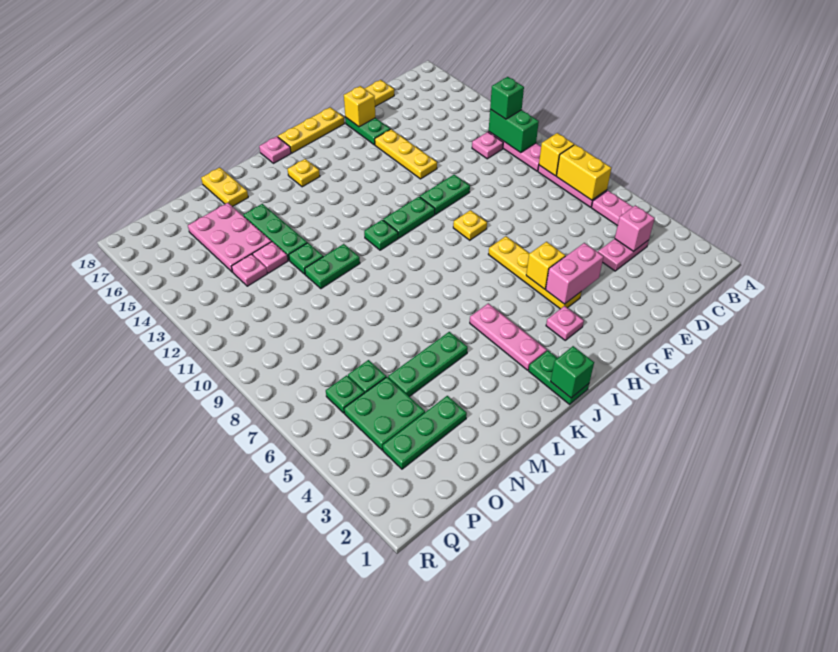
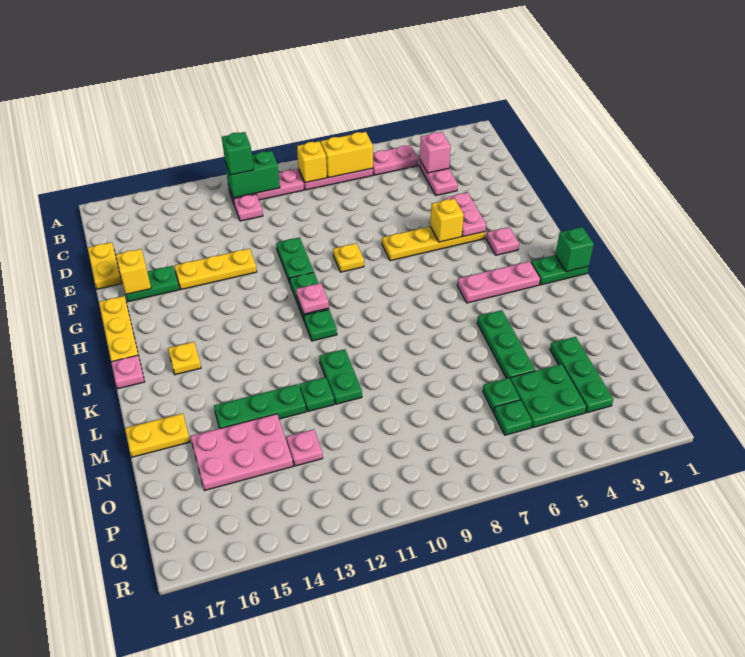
pink 1x2 brick [546,243,603,304] -> pink 1x2 plate [445,193,486,237]
pink 1x1 plate [253,242,288,273] -> pink 1x1 plate moved to [296,283,329,314]

